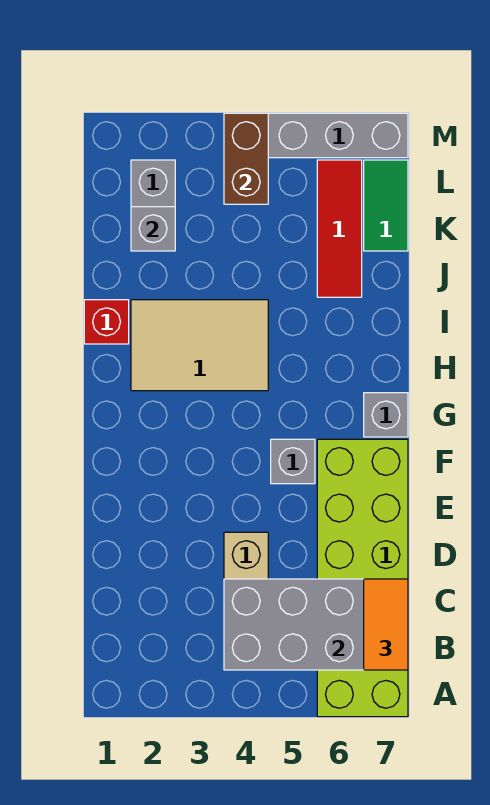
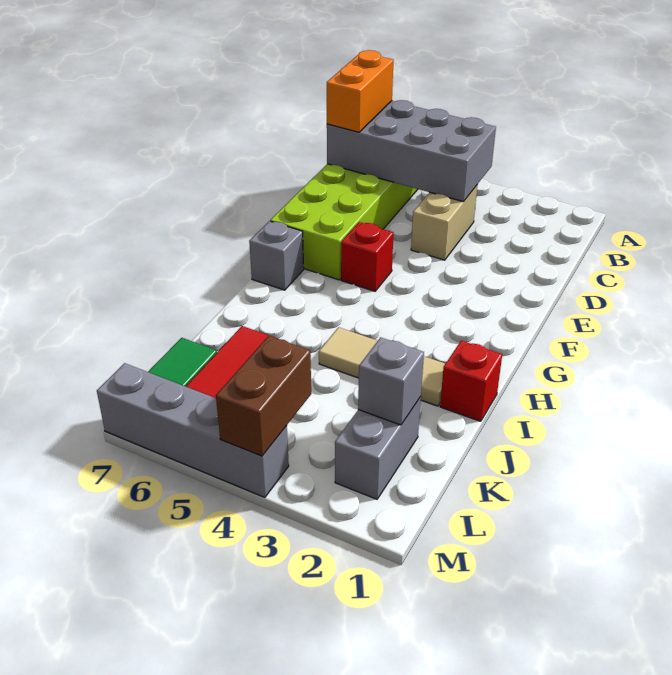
orange 1x2 tile [364,579,408,670] -> orange 1x2 brick [327,50,393,132]
grey 1x1 brick [271,439,315,484] -> red 1x1 brick [341,222,394,291]
tan 2x3 tile [131,300,268,391] -> tan 1x3 tile [319,327,445,406]

